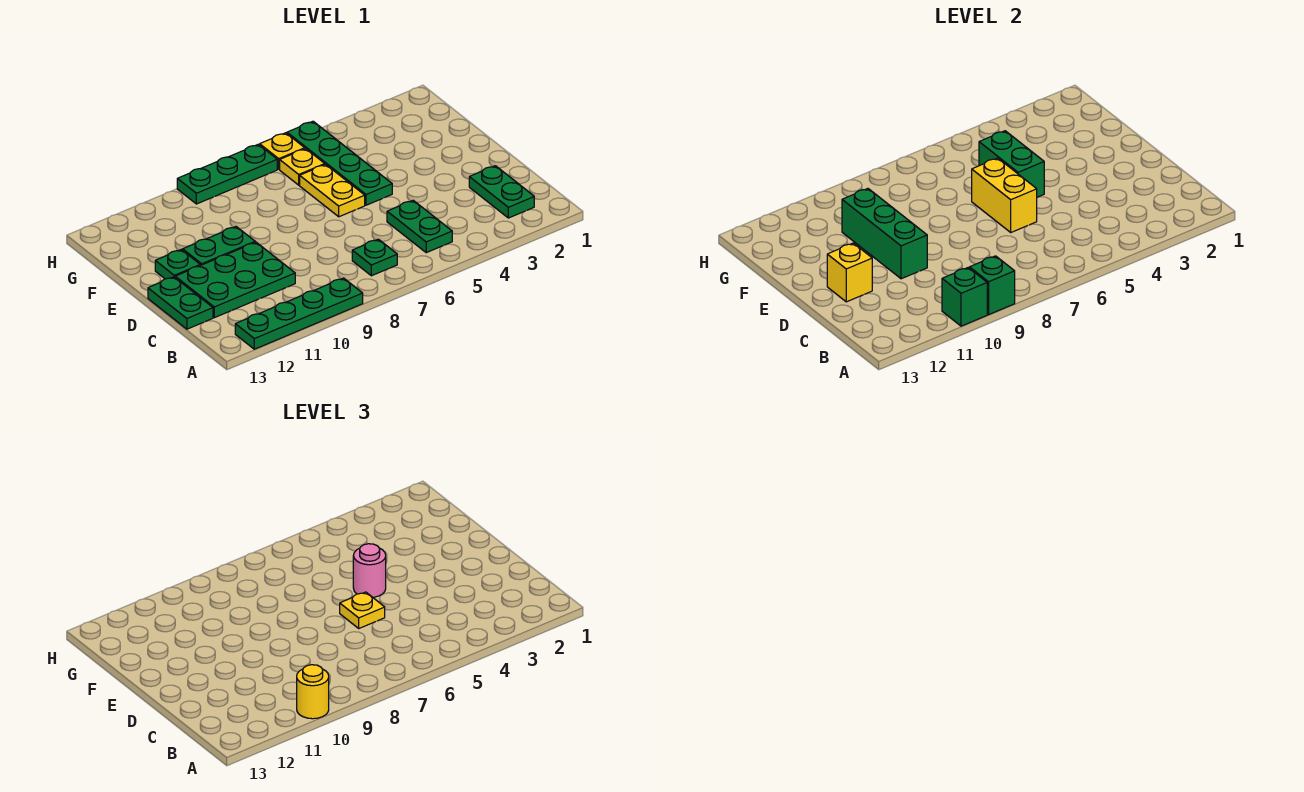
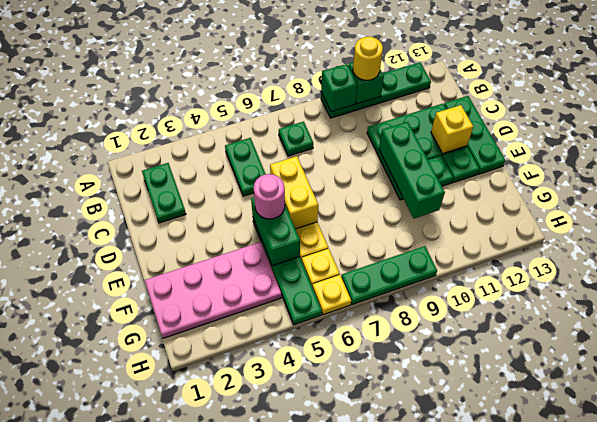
green 1x2 plate [148,277,213,329] -> green 1x3 plate [444,96,505,174]
yellow 1x1 plate [340,592,385,628] -> none
none -> pink 2x4 plate [145,242,281,338]

